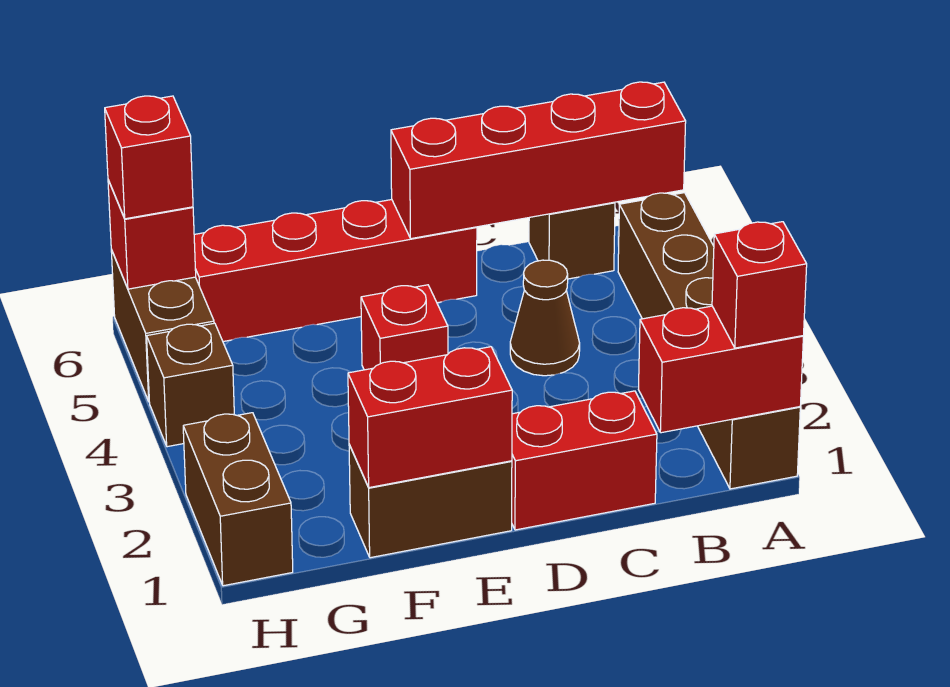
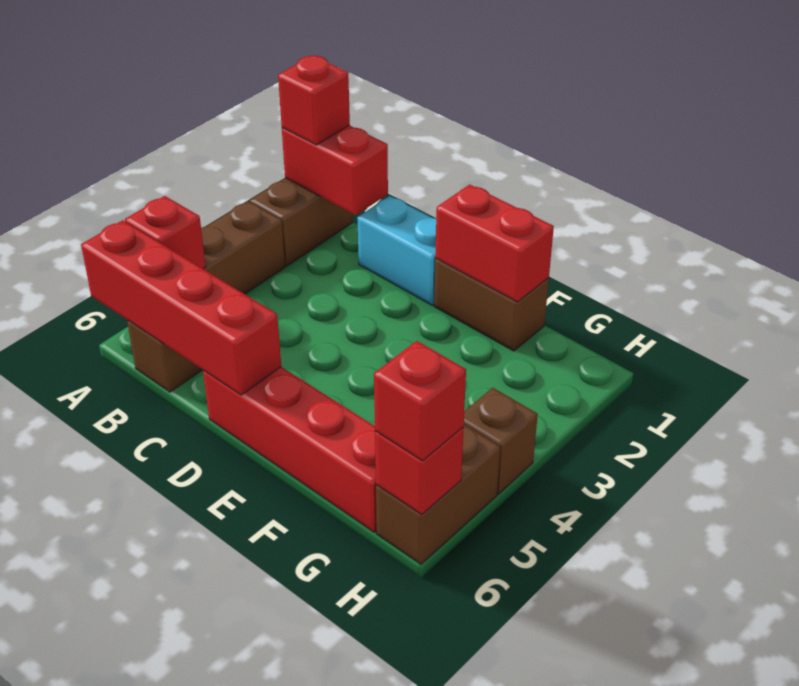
red 1x2 brick [512,391,657,530] -> cyan 1x2 brick [357,196,436,305]
brown 1x1 cone [510,260,580,376] -> none
red 1x1 brick [361,285,448,370] -> red 1x1 brick moved to [125,196,206,269]
brown 1x2 brick [183,413,293,586] -> none

